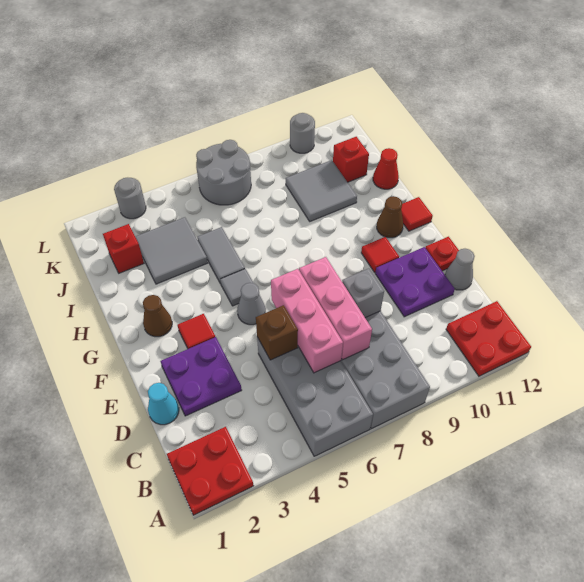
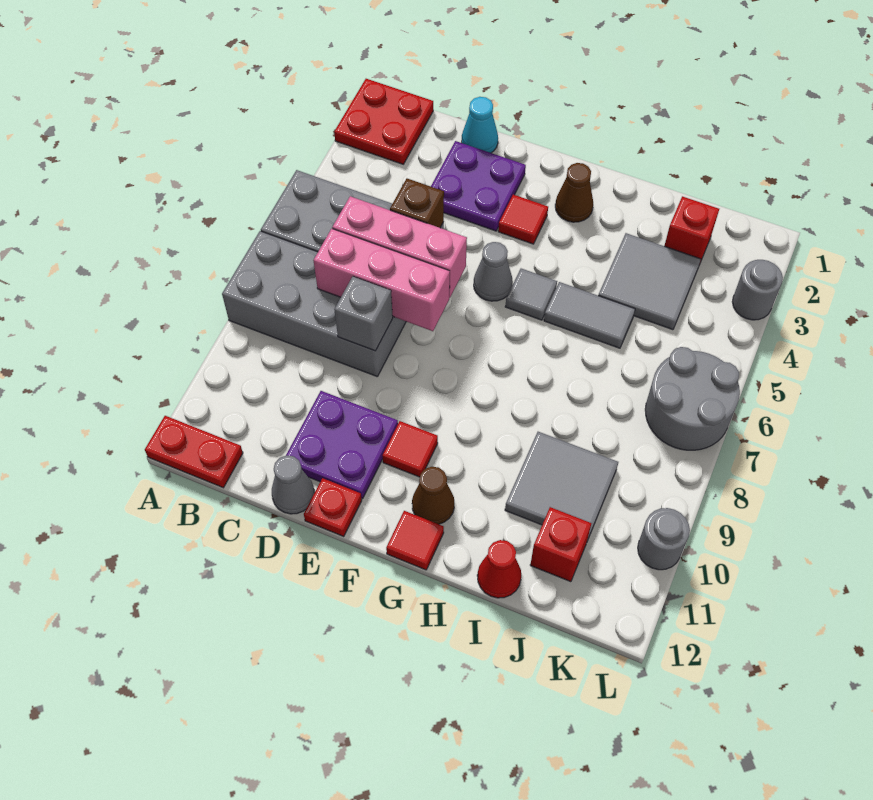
red 2x2 plate [446,301,531,376] -> red 1x2 plate [145,416,243,488]

